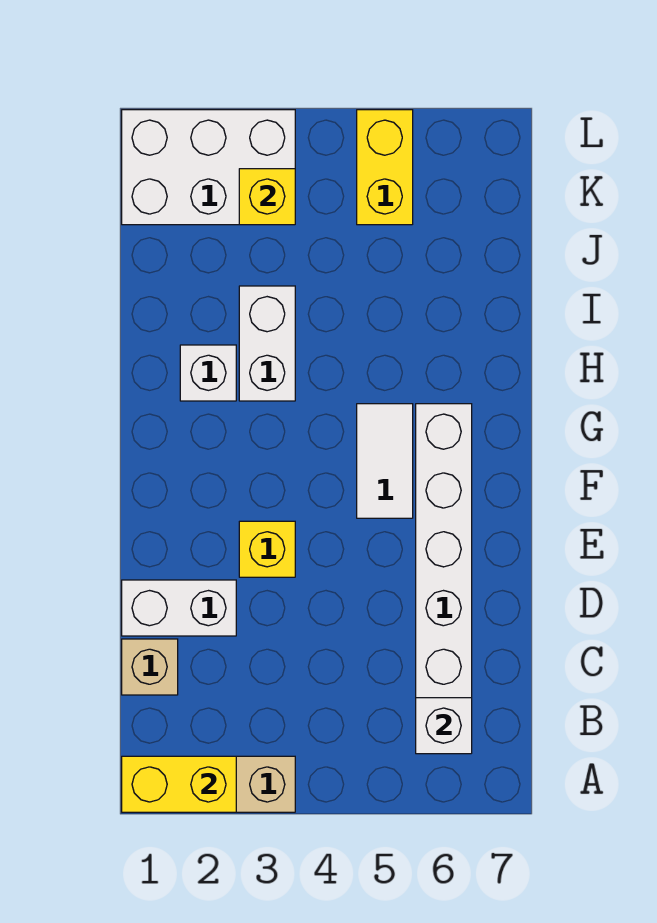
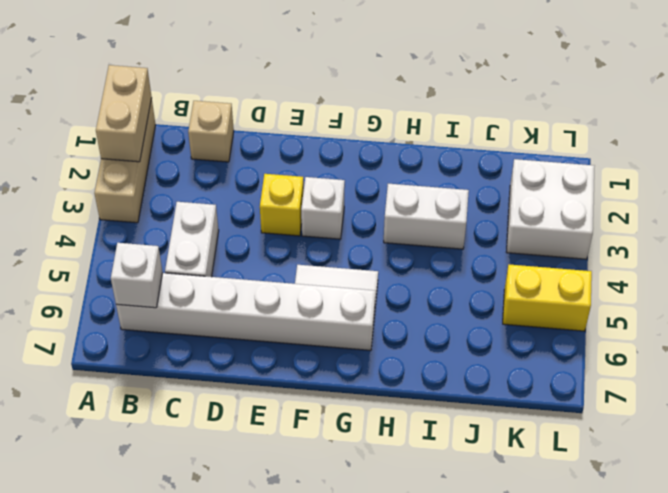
yellow 1x2 brick [122,756,236,812] -> tan 1x2 brick [96,65,152,162]
white 1x2 brick [122,580,236,636] -> white 1x2 brick moved to [165,202,219,277]
white 1x1 brick [180,345,236,401] -> white 1x1 brick moved to [301,177,345,239]
white 2x3 brick [122,110,295,225] -> white 2x2 brick [507,159,595,259]
yellow 1x1 brick [239,169,295,225] -> none

